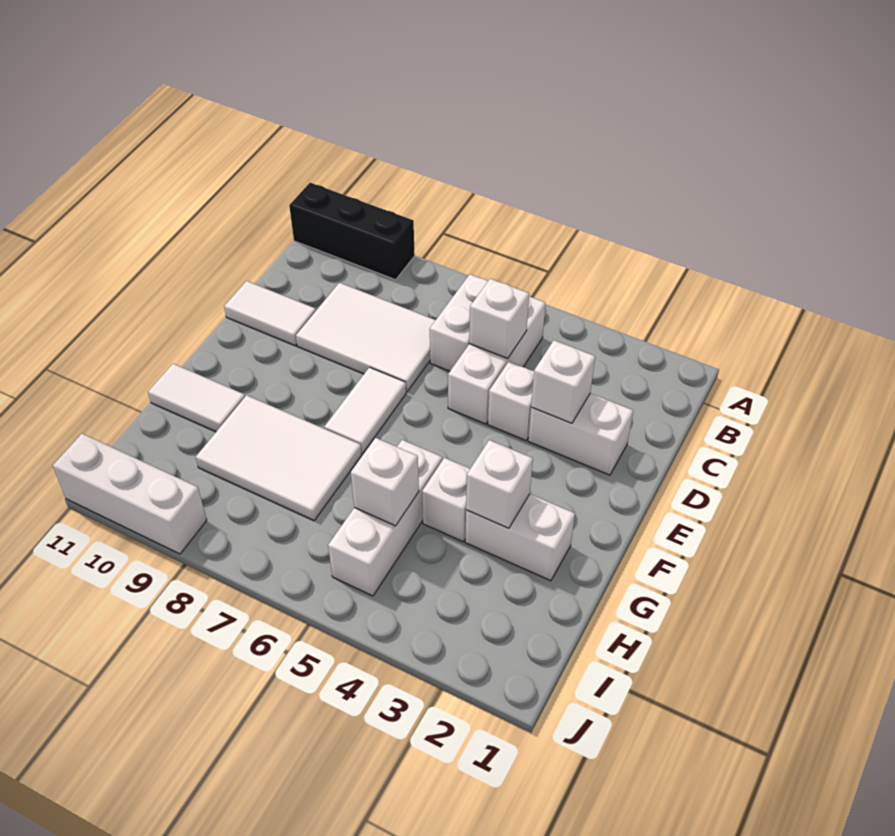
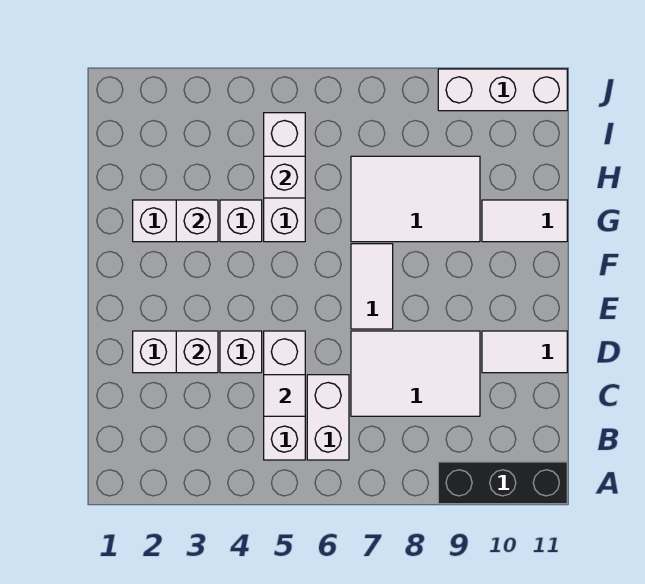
white 1x1 brick [469,279,529,358] -> white 1x1 tile [264,375,305,416]

